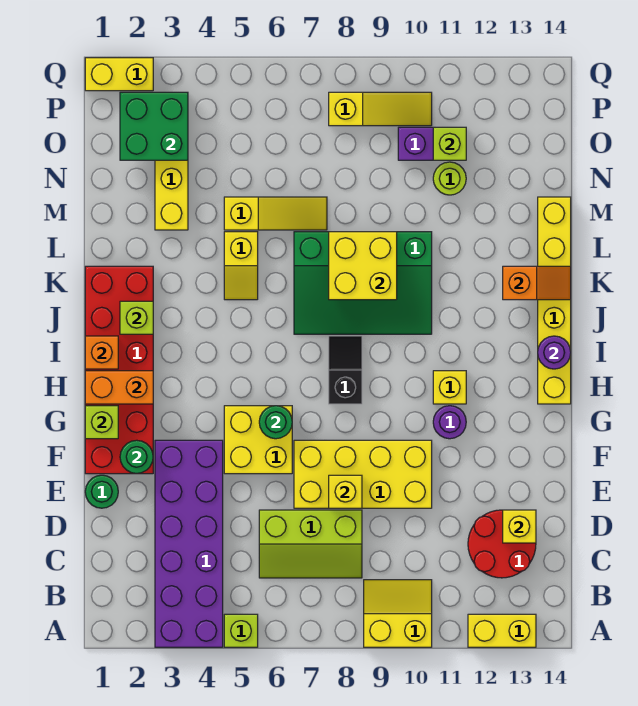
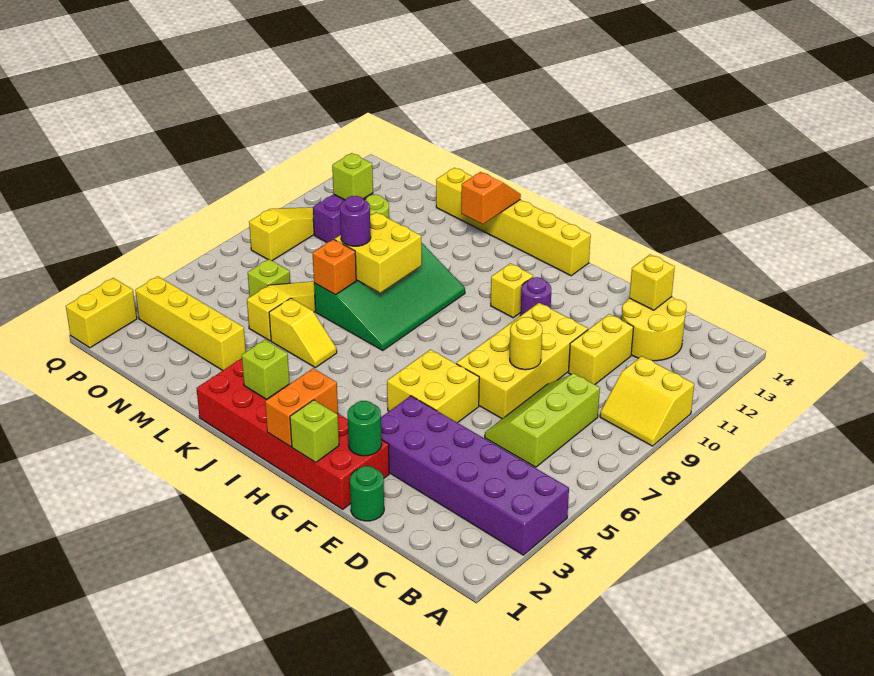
lime 1x1 brick [224,614,258,647] -> lime 1x1 brick moved to [248,259,290,297]
yellow 2x2 slope [364,580,432,647] -> yellow 2x2 slope turned to [600,356,694,446]
yellow 1x2 brick [468,614,536,647] -> yellow 1x2 brick moved to [568,314,634,384]
lime 2x3 slope [259,510,362,578] -> lime 2x3 slope turned to [485,374,600,467]
red 2x2 round brick [468,510,536,578] -> yellow 2x2 round brick [622,297,687,361]
yellow 1x1 brick [329,475,362,508] -> yellow 1x1 round brick [510,317,542,370]
green 1x1 round brick [259,406,292,439] -> none
black 1x2 slope [329,336,362,404] -> none
orange 1x1 brick [85,336,118,369] -> orange 1x1 brick moved to [313,239,356,295]
purple 1x1 round brick [538,336,571,369] -> purple 1x1 round brick moved to [340,196,371,246]
green 2x2 brick [120,92,188,160] -> none

